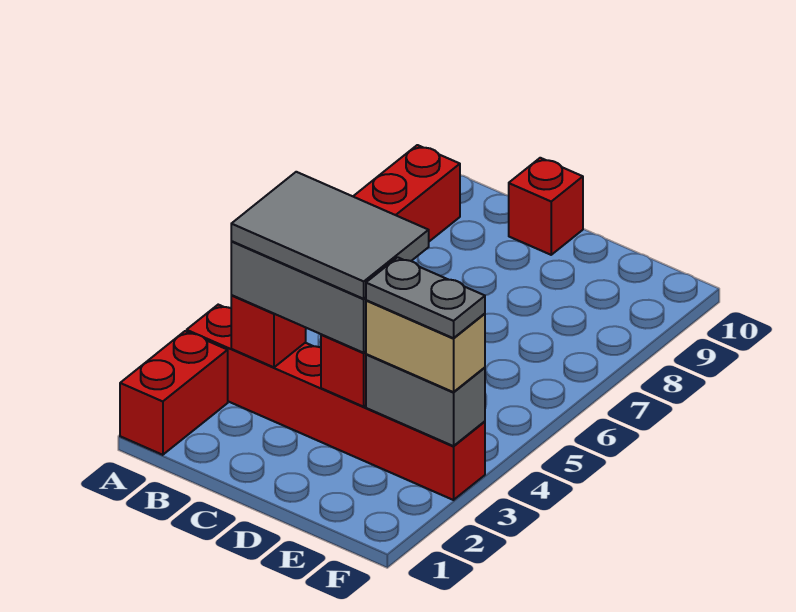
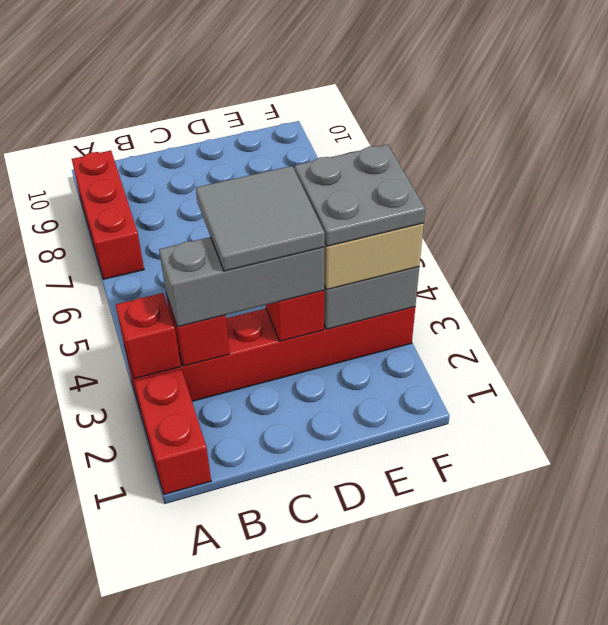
grey 2x3 tile [231,172,429,299] -> grey 2x2 tile [196,166,325,271]
red 1x1 brick [509,158,583,255] -> red 1x1 brick moved to [116,293,181,379]
grey 1x2 plate [366,257,485,338] -> grey 2x2 plate [295,144,425,246]

